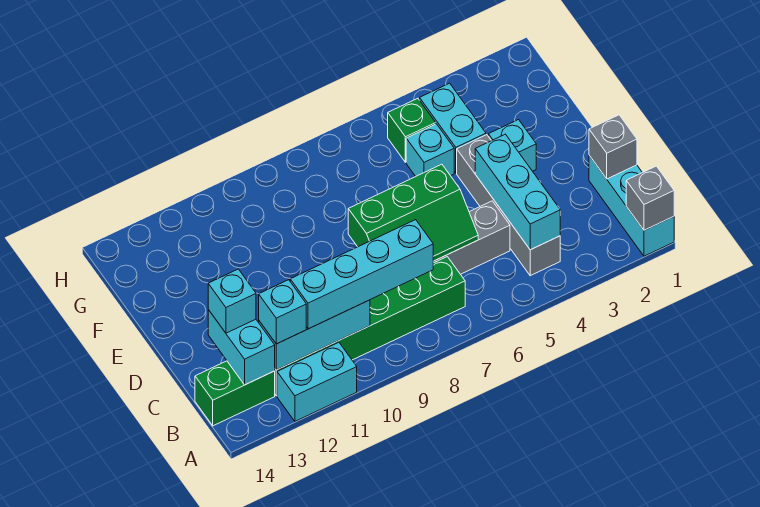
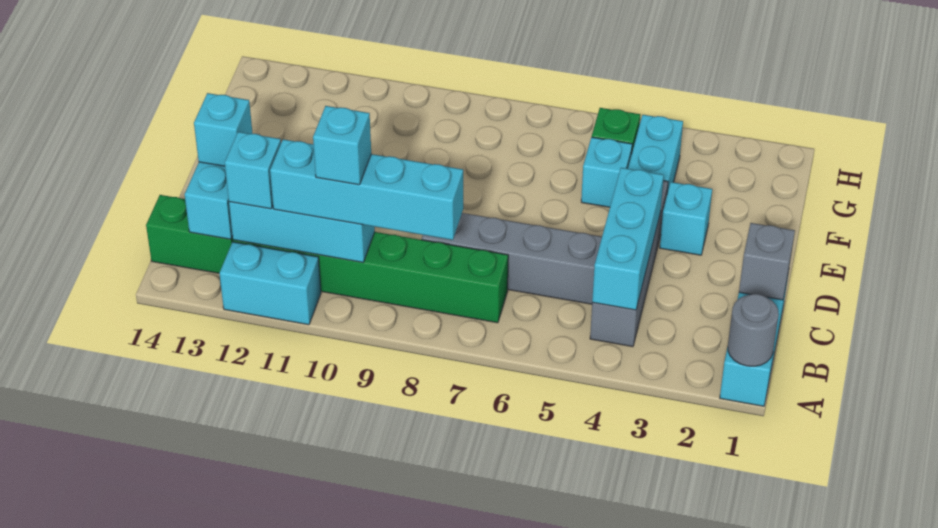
grey 1x1 brick [626,166,674,230] -> grey 1x1 round brick [728,294,779,366]
none -> cyan 1x1 brick [313,106,371,185]
green 2x3 slope [348,164,478,261] -> none

